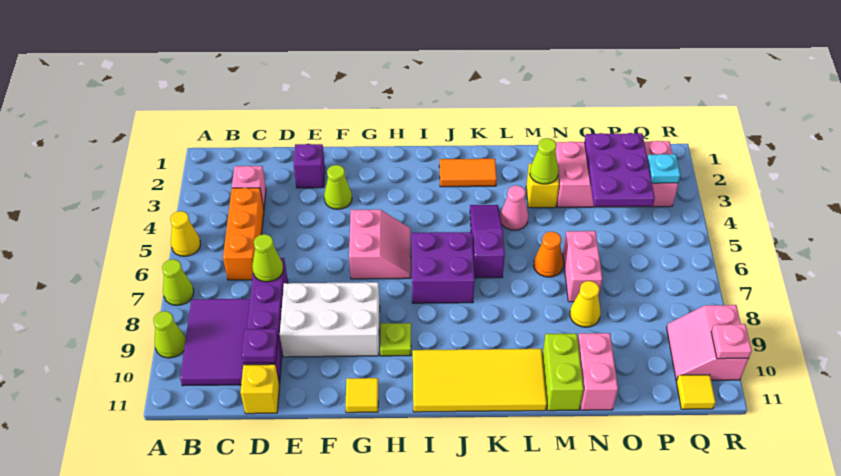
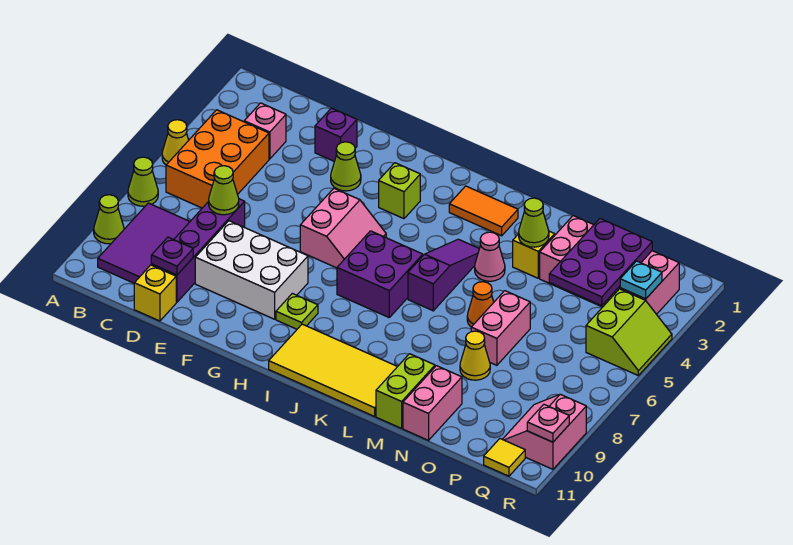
orange 1x3 brick [223,188,264,280] -> orange 2x3 brick [166,110,269,208]
yellow 1x1 tile [345,378,378,413] -> none
none -> lime 1x1 brick [379,163,420,219]
none -> lime 2x2 slope [586,289,672,375]

